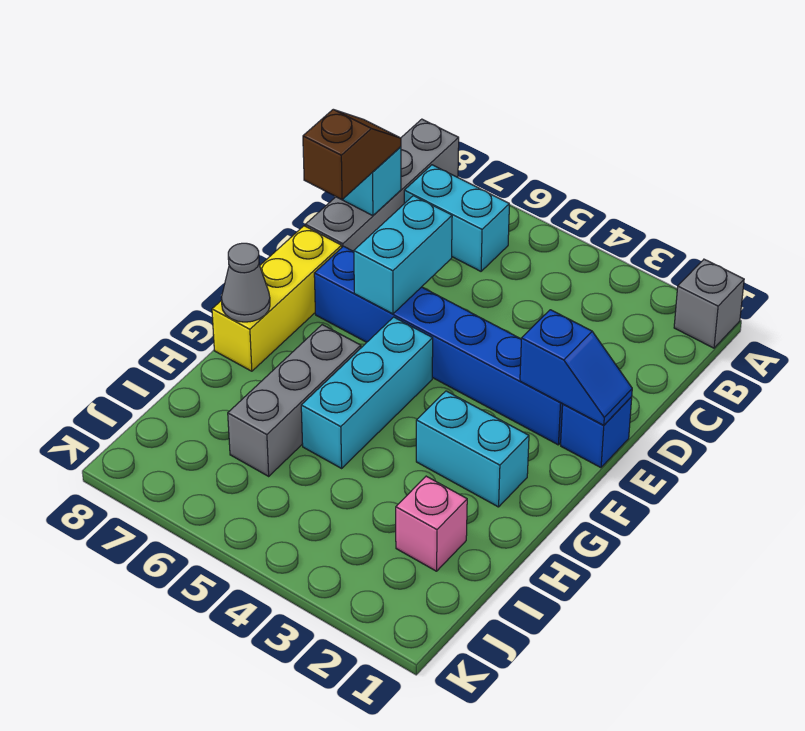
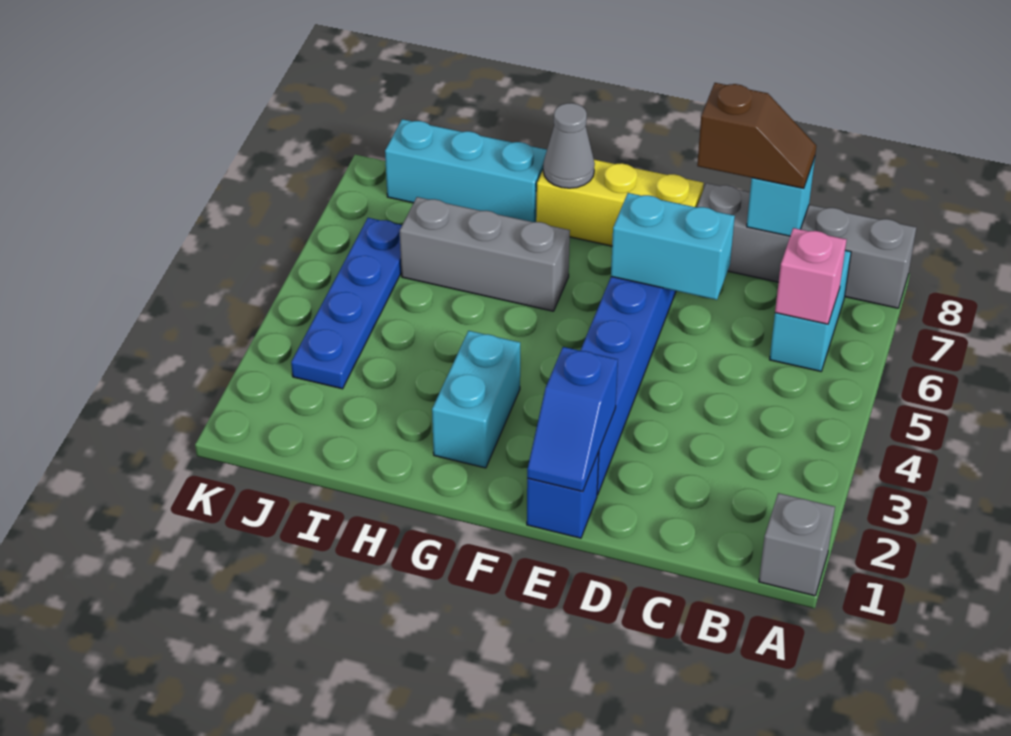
cyan 1x3 brick [301,317,433,468] -> cyan 1x3 brick moved to [385,119,547,222]
pink 1x1 brick [396,476,467,571] -> pink 1x1 brick moved to [775,228,846,324]
none -> blue 1x4 plate [291,218,402,389]

